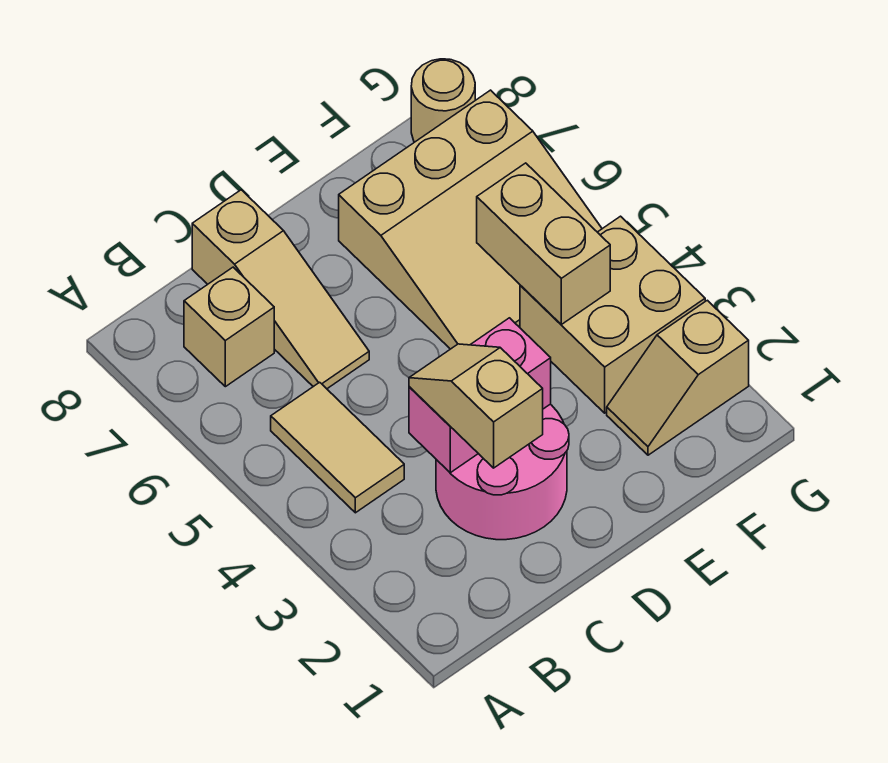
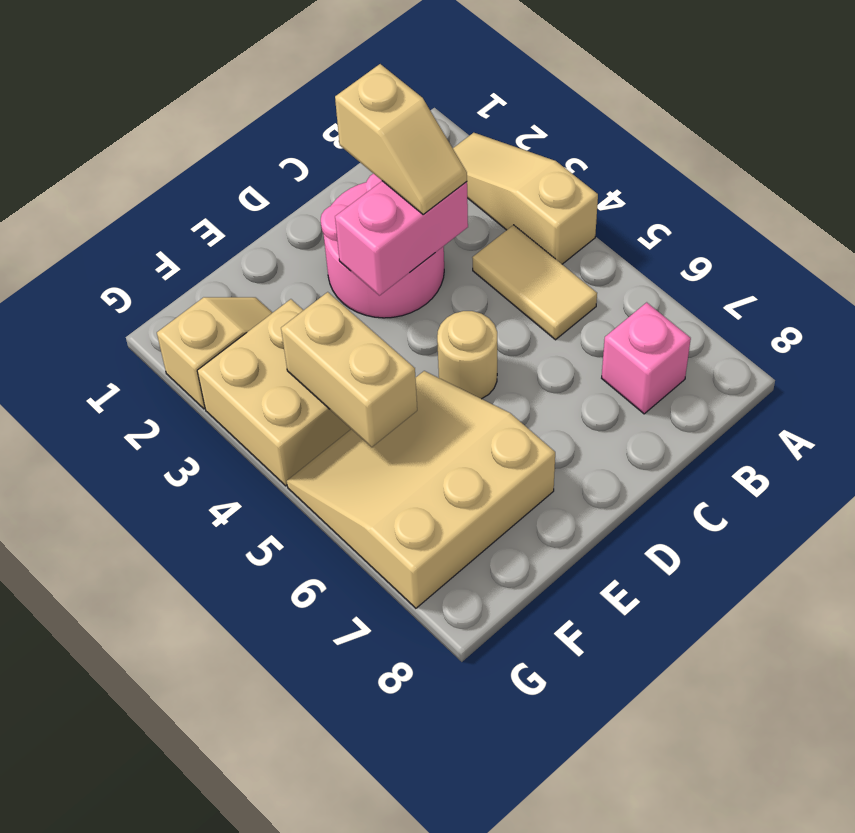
tan 1x1 brick [184,267,274,387] -> pink 1x1 brick [602,302,691,414]
tan 1x3 slope [192,190,369,389] -> tan 1x3 slope moved to [453,133,598,264]
tan 1x1 round brick [411,59,475,142] -> tan 1x1 round brick moved to [437,311,497,399]

